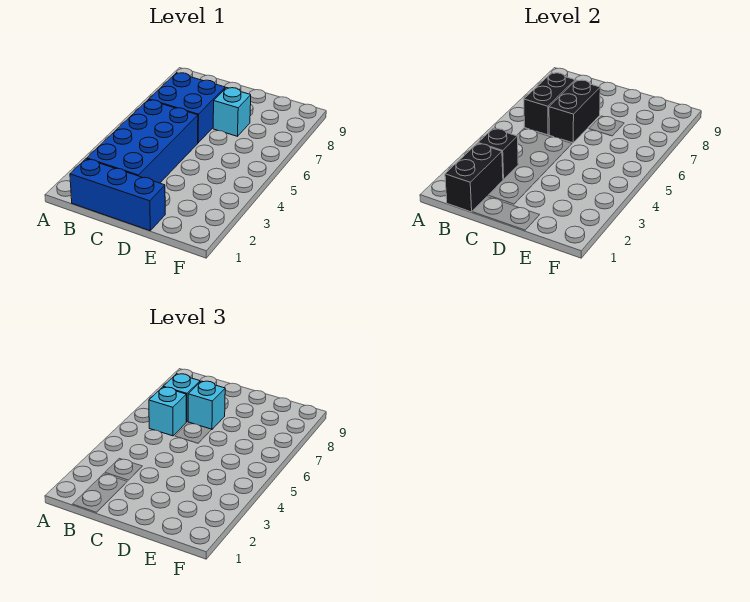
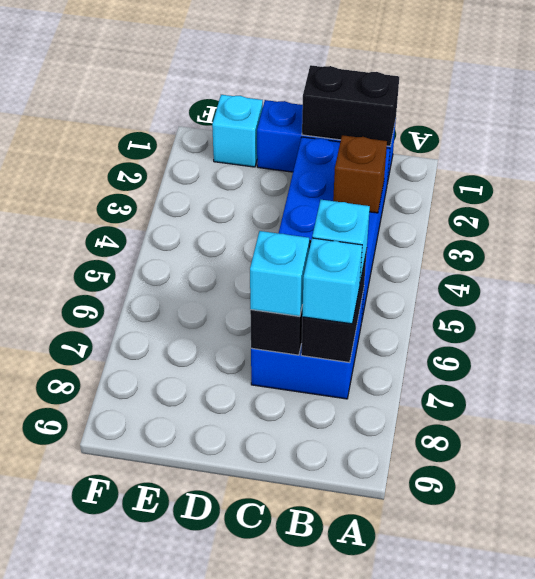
black 1x2 brick [445,143,503,212] -> black 1x2 brick turned to [302,65,399,146]
black 1x1 brick [478,128,518,179] -> brown 1x1 brick [333,135,387,213]
cyan 1x1 brick [213,88,251,136] -> cyan 1x1 brick moved to [212,95,263,167]

